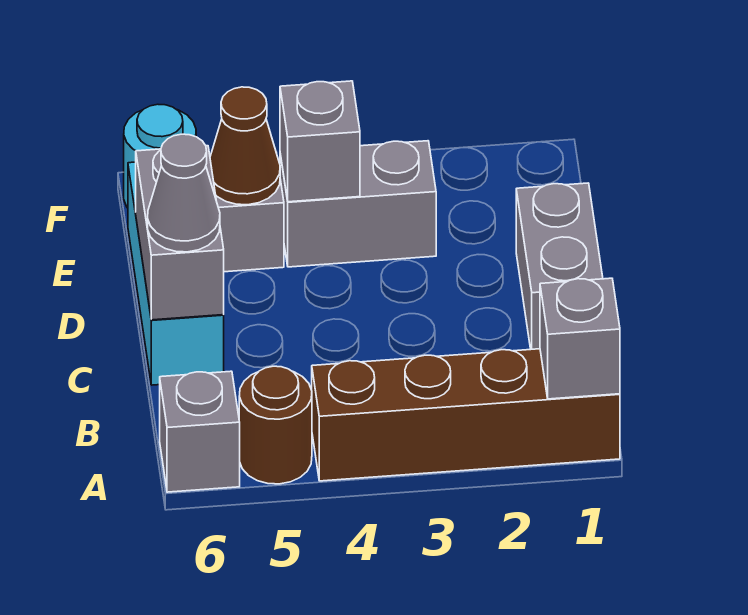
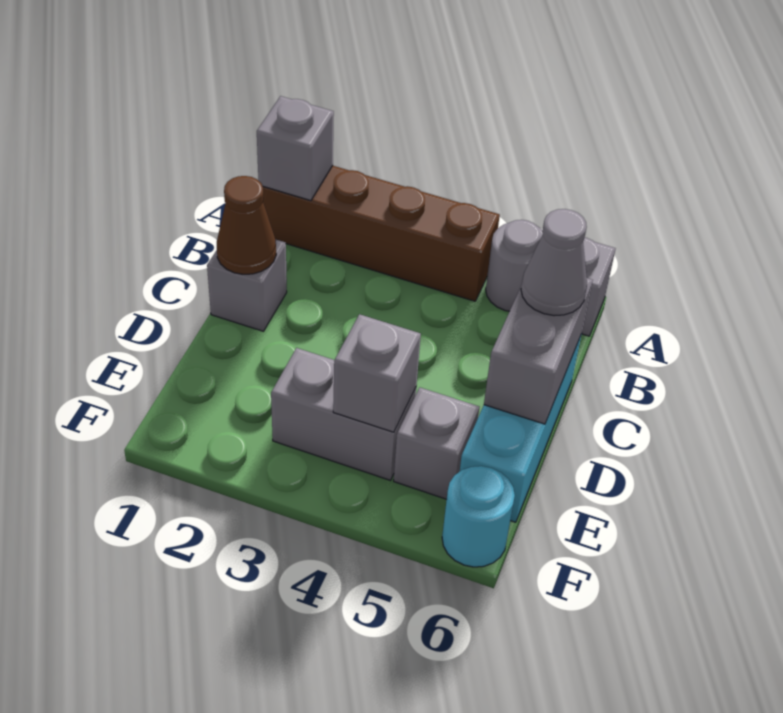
brown 1x1 round brick [239,366,312,484] -> grey 1x1 round brick [486,220,543,311]
grey 1x2 brick [516,183,603,349] -> grey 1x1 brick [207,240,287,331]
brown 1x1 cone [210,87,280,205] -> brown 1x1 cone moved to [217,176,276,274]

